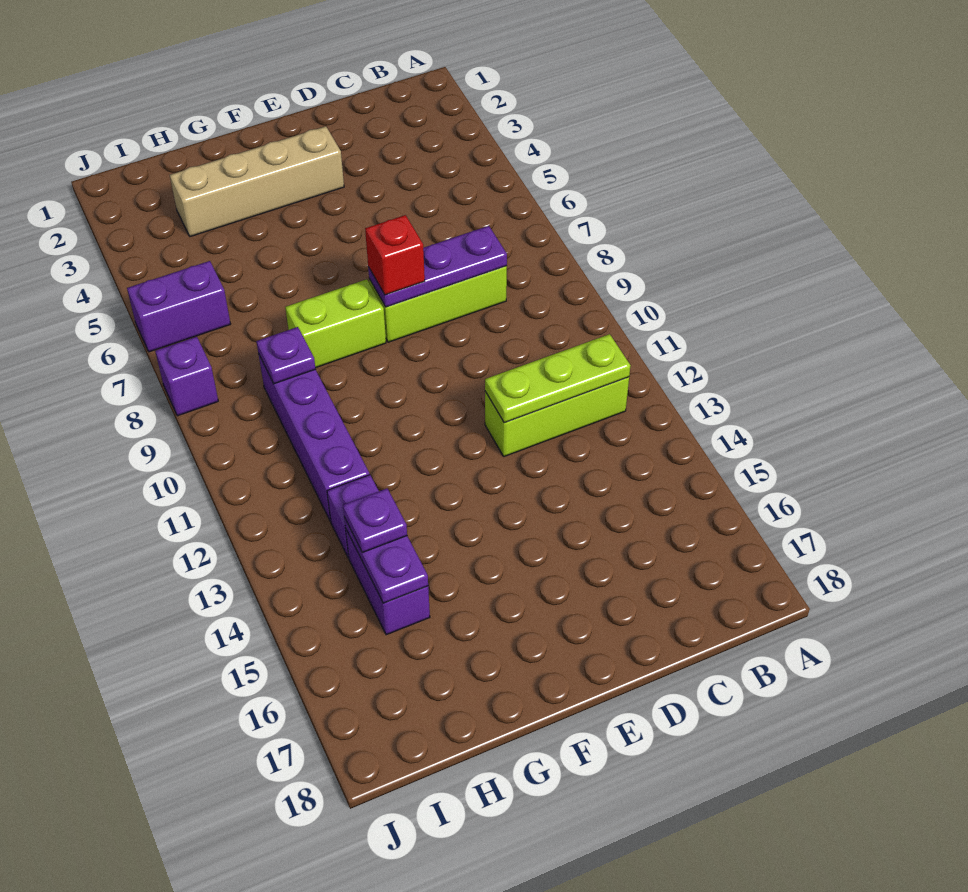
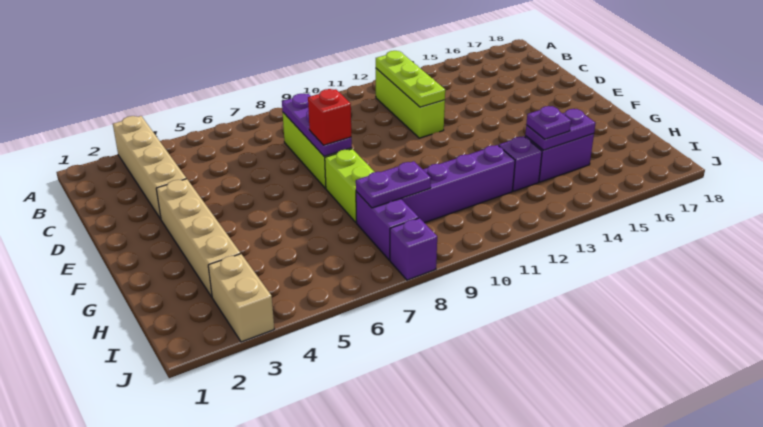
none -> tan 1x4 brick [113,116,186,219]
purple 1x1 plate [256,327,315,384] -> purple 1x2 plate [356,161,431,208]
none -> tan 1x2 brick [208,254,274,342]
purple 1x2 brick [127,261,230,352] -> purple 1x2 brick moved to [356,192,419,260]

